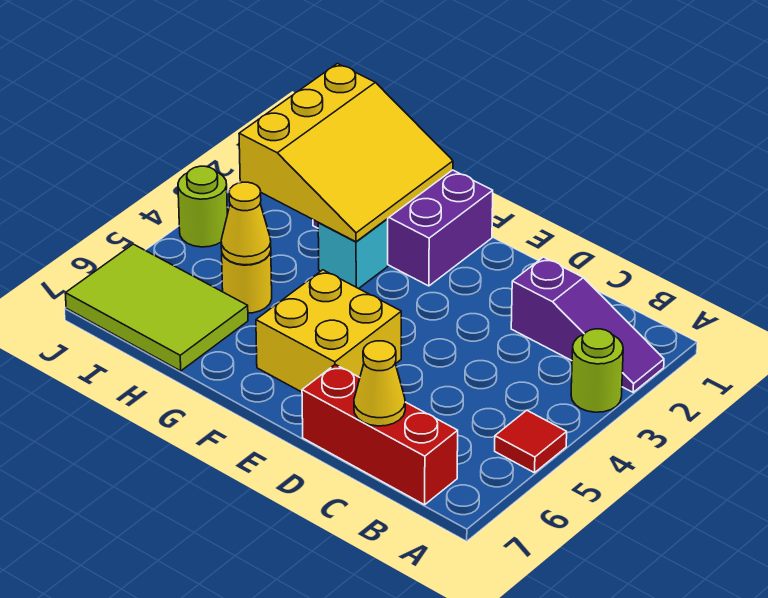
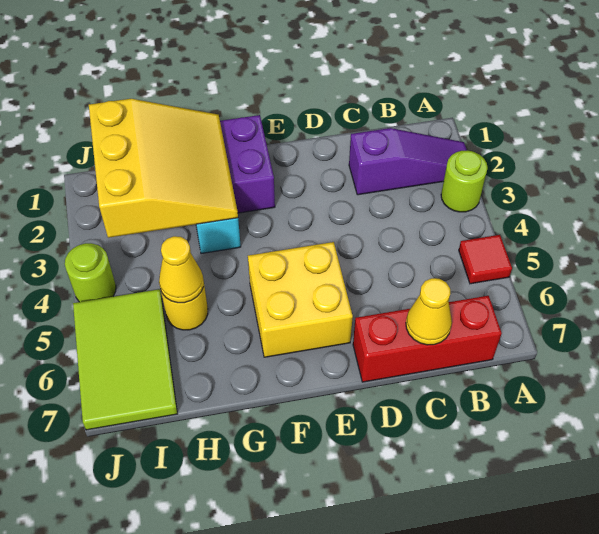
lime 2x3 tile [65,244,248,371] -> lime 2x3 tile turned to [73,289,177,430]

